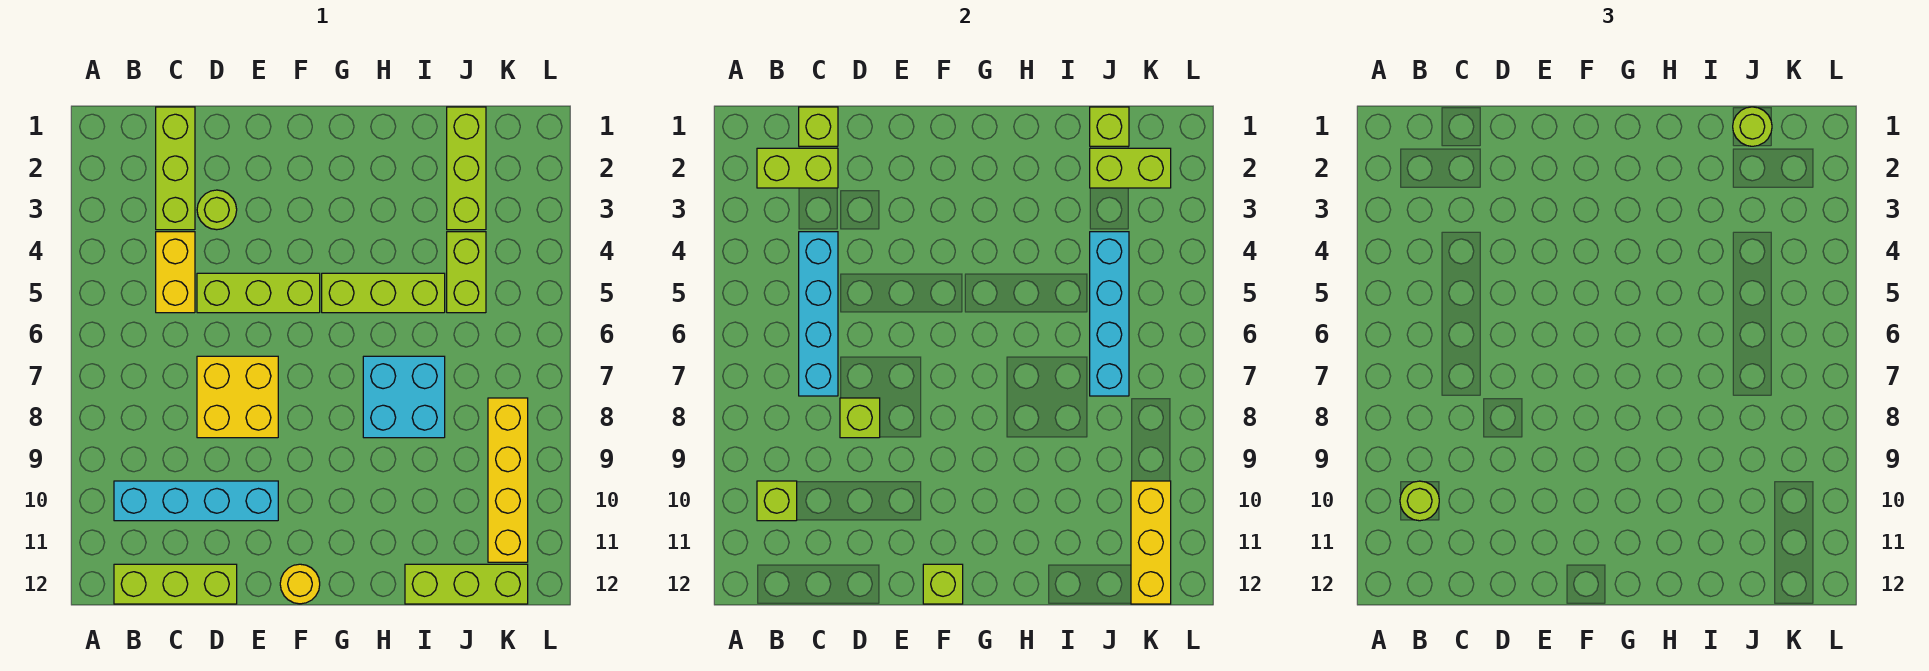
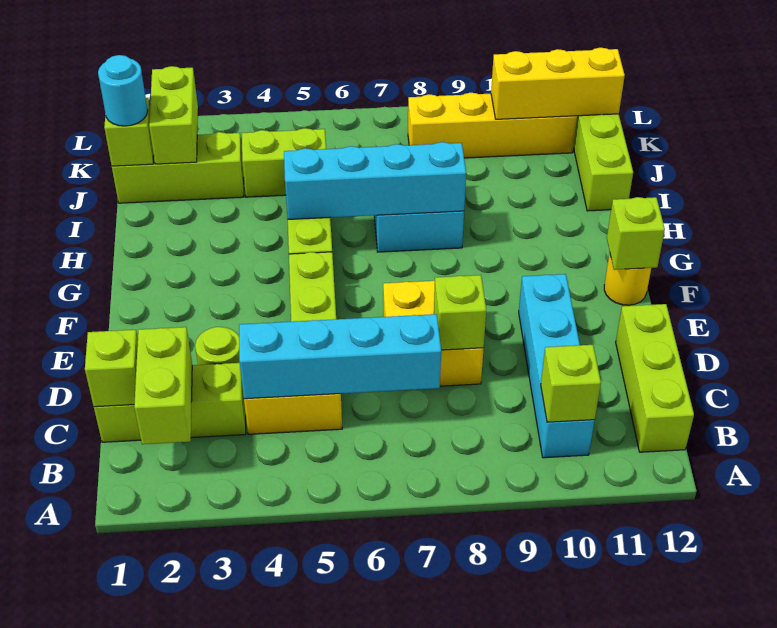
lime 1x1 round brick [1400,481,1439,521] -> none
lime 1x1 round brick [1733,107,1772,146] -> cyan 1x1 round brick [98,55,148,126]
cyan 1x4 brick [1090,232,1129,396] -> cyan 1x4 brick moved to [284,142,466,219]

